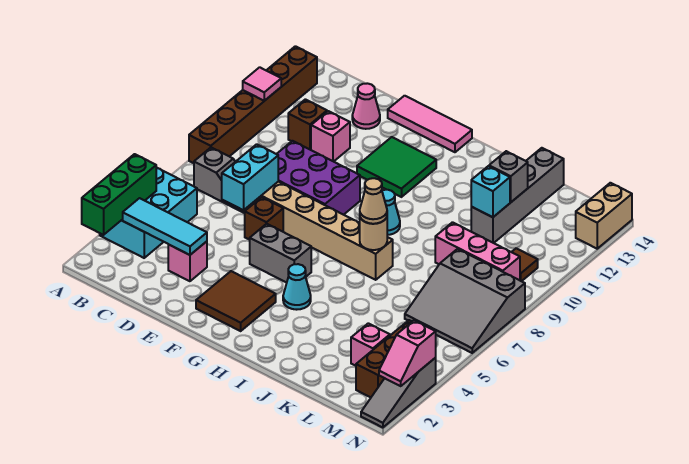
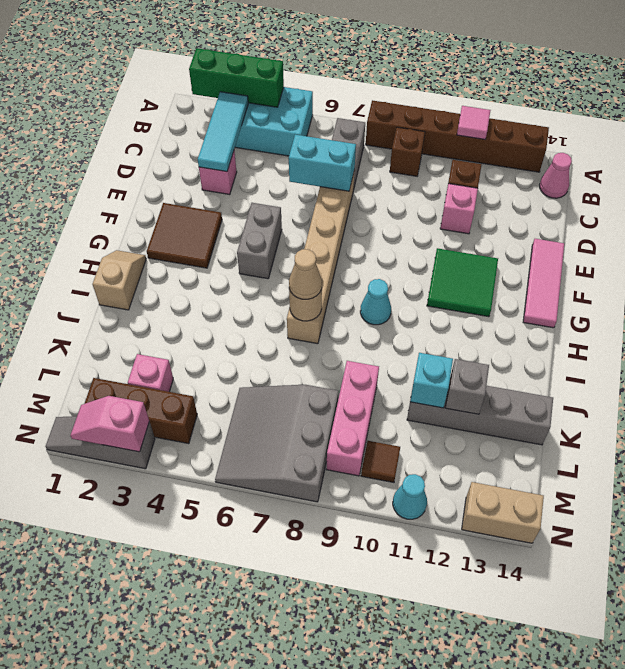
purple 2x3 brick [277,141,360,215] -> none
pink 1x1 cone [352,83,380,129] -> pink 1x1 cone moved to [540,153,572,198]
brown 1x1 brick [245,197,283,240] -> brown 1x1 brick moved to [390,127,425,176]
none -> tan 1x2 slope [93,250,146,310]
cyan 1x1 cone [283,264,311,310] -> cyan 1x1 cone moved to [393,474,427,519]

